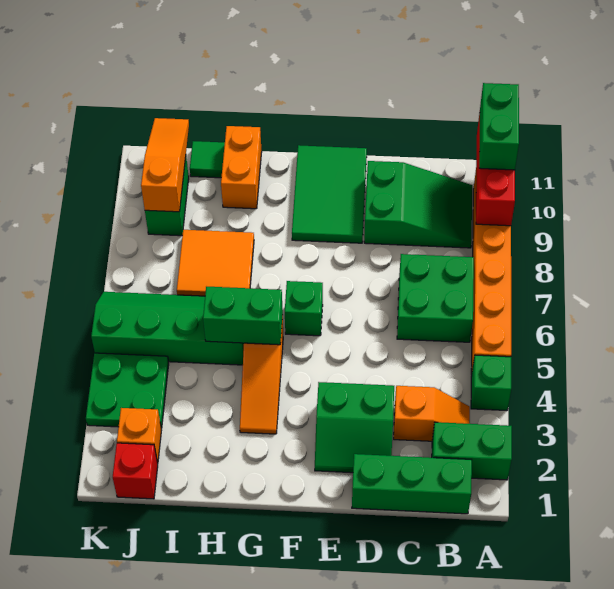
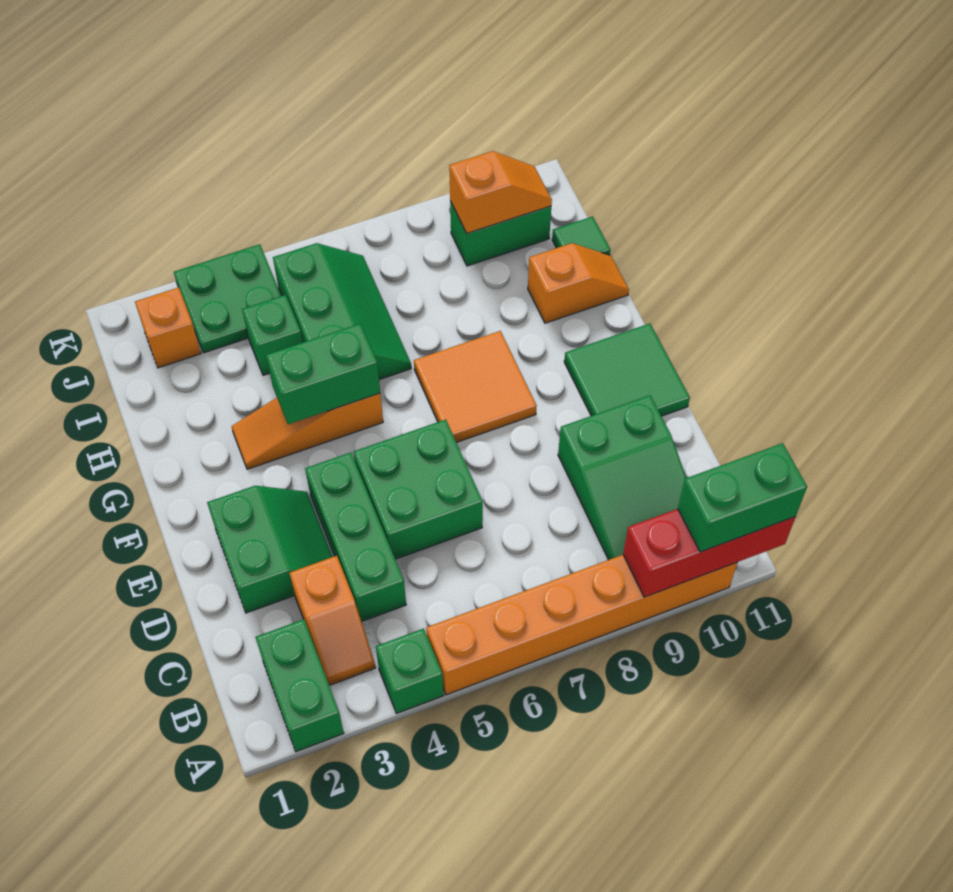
green 1x3 brick [352,454,472,514] -> green 1x3 brick moved to [305,452,406,622]
green 2x2 brick [397,254,474,342] -> green 2x2 brick moved to [353,420,483,559]
green 2x2 slope [315,382,394,473] -> green 2x2 slope turned to [207,486,333,613]
green 2x3 tile [292,145,367,243] -> green 2x2 tile [564,324,690,416]
green 1x1 brick [285,281,323,336] -> green 1x1 brick moved to [242,295,303,375]
green 1x2 brick [203,287,283,345] -> green 1x2 brick turned to [266,324,380,424]
green 2x4 slope [91,292,244,365] -> green 2x3 slope [273,243,411,380]
orange 2x2 tile [177,230,254,296] -> orange 2x2 tile moved to [414,331,537,443]
orange 1x2 brick [221,126,262,209] -> orange 1x2 slope [528,243,629,323]
red 1x1 brick [113,443,158,499] -> none
orange 1x3 slope [141,118,189,212] -> orange 1x2 slope [449,151,552,233]

